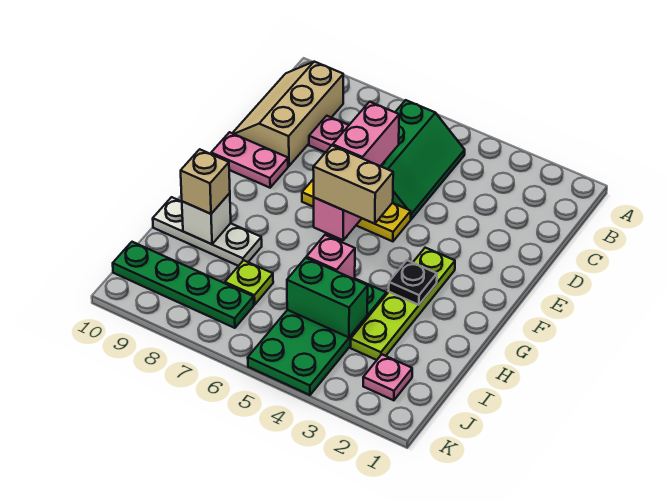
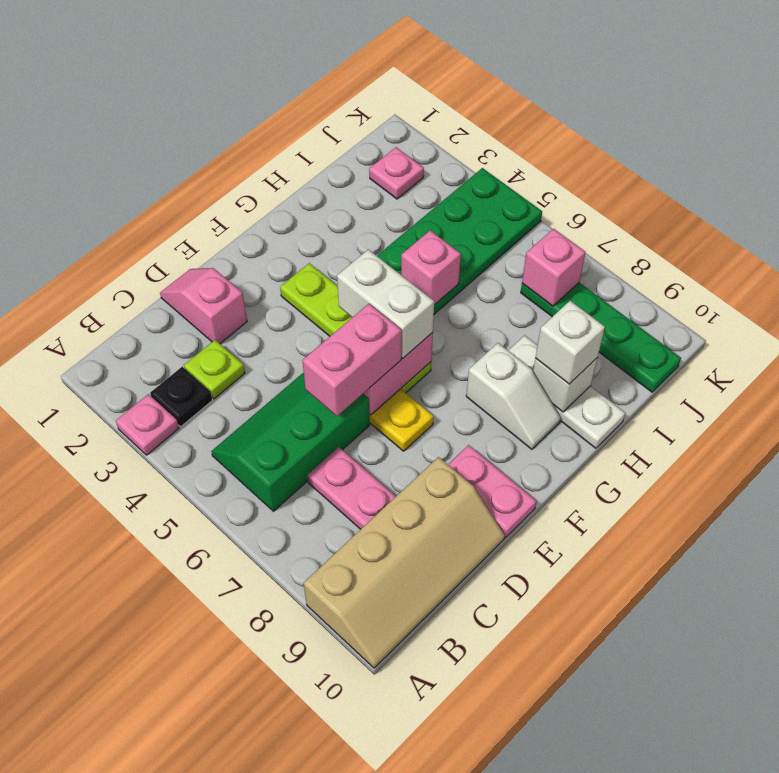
none -> pink 1x1 plate [116,394,179,455]
tan 2x3 slope [232,62,343,166] -> tan 2x4 slope [304,457,505,668]
none -> pink 1x2 slope [160,268,247,344]
lime 1x4 plate [351,248,455,360] -> lime 1x4 plate turned to [280,263,431,393]
tan 1x2 brick [313,146,393,224] -> white 1x2 brick [337,249,434,358]
black 1x1 plate [389,260,437,305] -> black 1x1 plate moved to [150,367,212,427]
none -> white 1x2 slope [466,343,561,449]
tan 1x1 brick [181,149,230,214] -> white 1x1 brick [535,301,605,384]
green 1x2 brick [287,258,368,337] -> none
lime 1x1 plate [225,260,273,305] -> lime 1x1 plate moved to [184,340,245,399]
none -> pink 1x1 brick [522,229,585,306]

